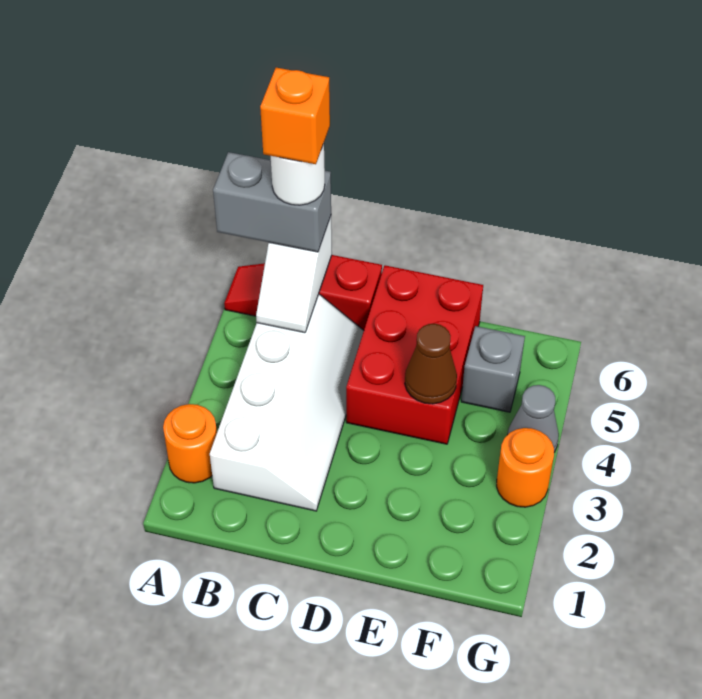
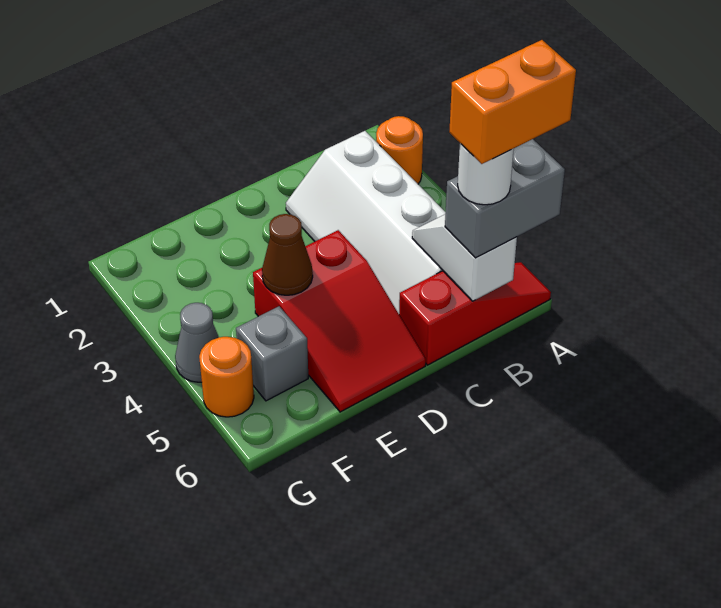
orange 1x1 brick [260,68,330,164] -> orange 1x2 brick [449,40,576,164]
red 2x3 brick [346,265,483,444] -> red 2x3 slope [253,230,426,412]
orange 1x1 round brick [497,428,554,507] -> orange 1x1 round brick moved to [199,337,254,417]

